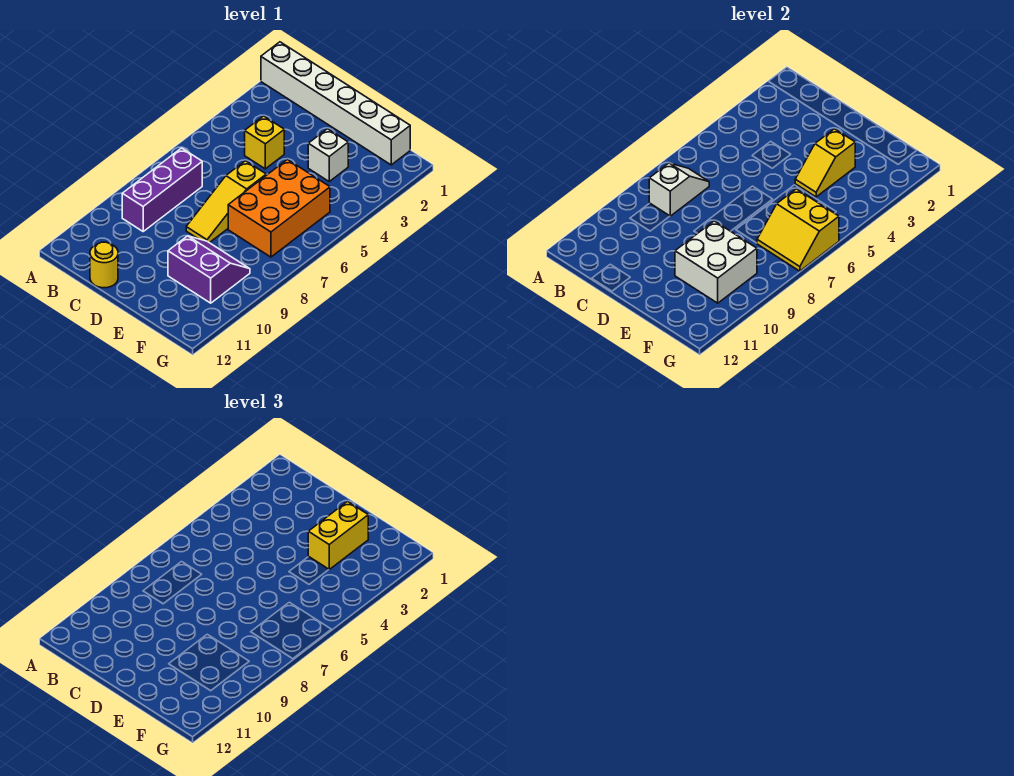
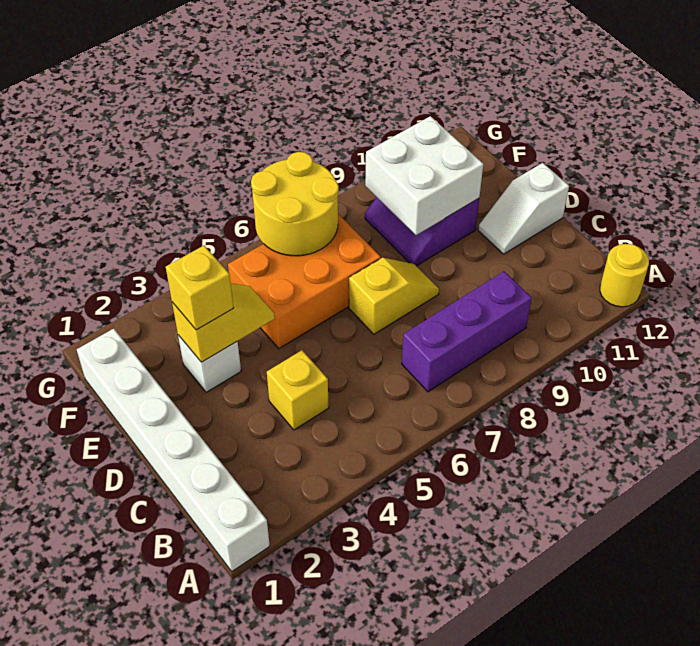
white 1x2 slope [649,163,709,216] -> white 1x2 slope moved to [478,163,569,254]
yellow 1x1 round brick [90,242,118,288] -> yellow 1x1 round brick moved to [600,244,649,307]
yellow 1x3 slope [186,161,266,243] -> yellow 1x2 slope [349,258,439,334]
yellow 1x2 brick [308,501,368,569] -> yellow 1x1 brick [166,246,234,330]
yellow 2x2 slope [757,189,839,271] -> yellow 2x2 round brick [251,152,339,256]

